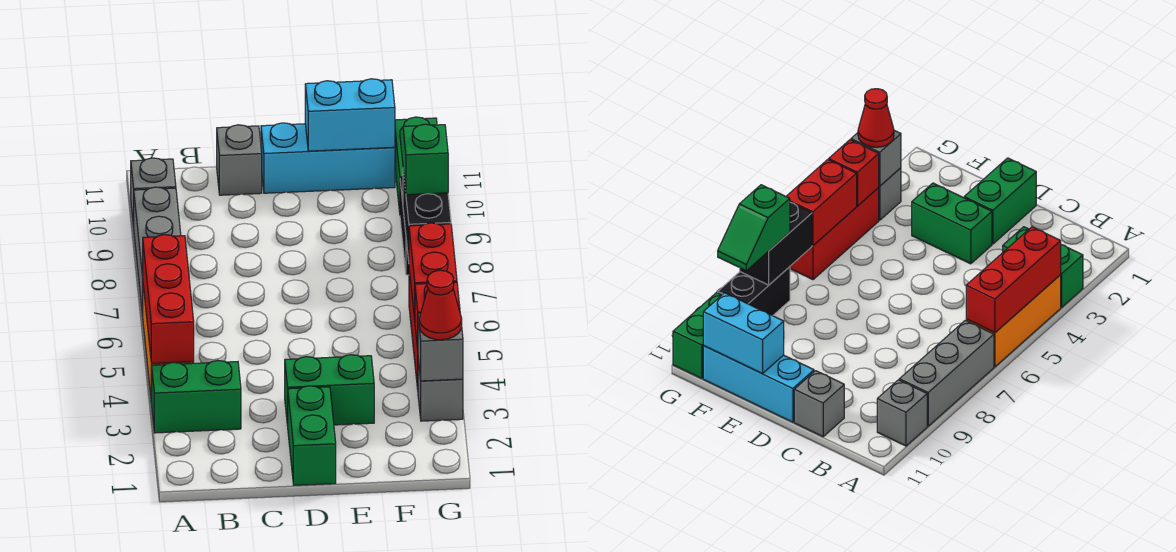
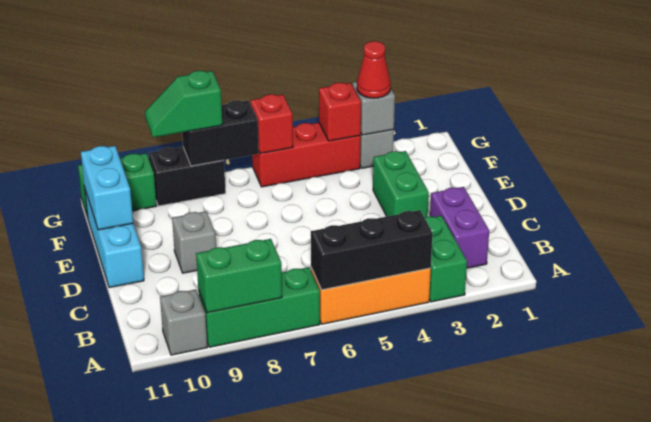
red 1x3 brick [143,235,194,363] -> black 1x3 brick [311,210,433,290]
grey 1x3 brick [134,187,181,316] -> green 1x3 brick [198,267,320,347]
none -> purple 1x2 brick [430,187,489,268]
grey 1x1 brick [217,125,262,195] -> grey 1x1 brick moved to [172,211,216,273]
green 1x2 brick [288,386,336,485] -> green 1x2 brick moved to [196,239,282,313]
red 1x2 brick [409,223,457,320] -> red 1x1 brick [250,94,293,153]

